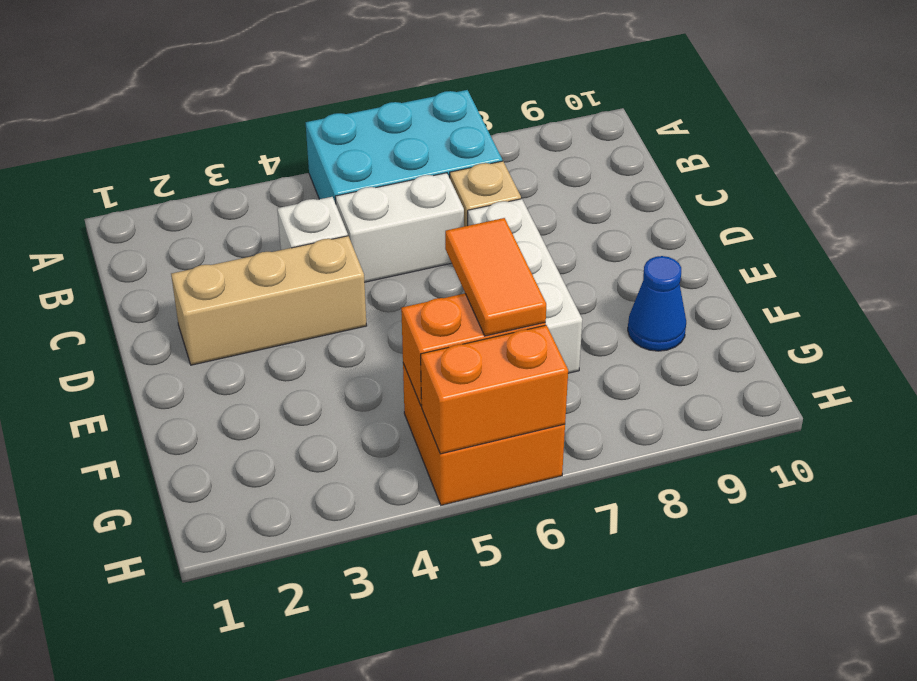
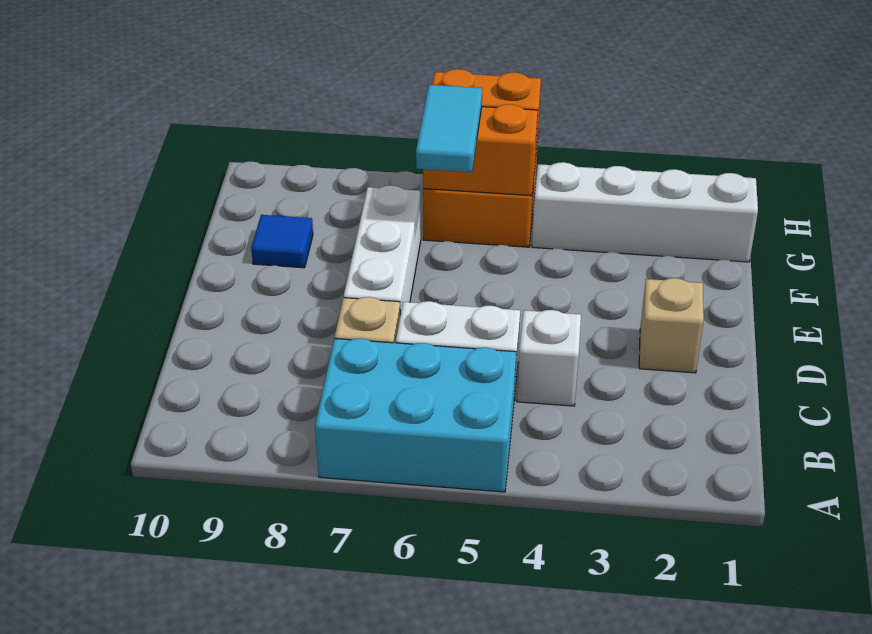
tan 1x3 brick [171,236,367,365] -> tan 1x1 brick [639,278,704,373]
orange 1x2 tile [445,218,546,336] -> cyan 1x2 tile [416,85,482,172]
blue 1x1 cone [628,256,686,351] -> blue 1x1 tile [251,215,313,268]
none -> white 1x4 brick [532,162,758,262]

